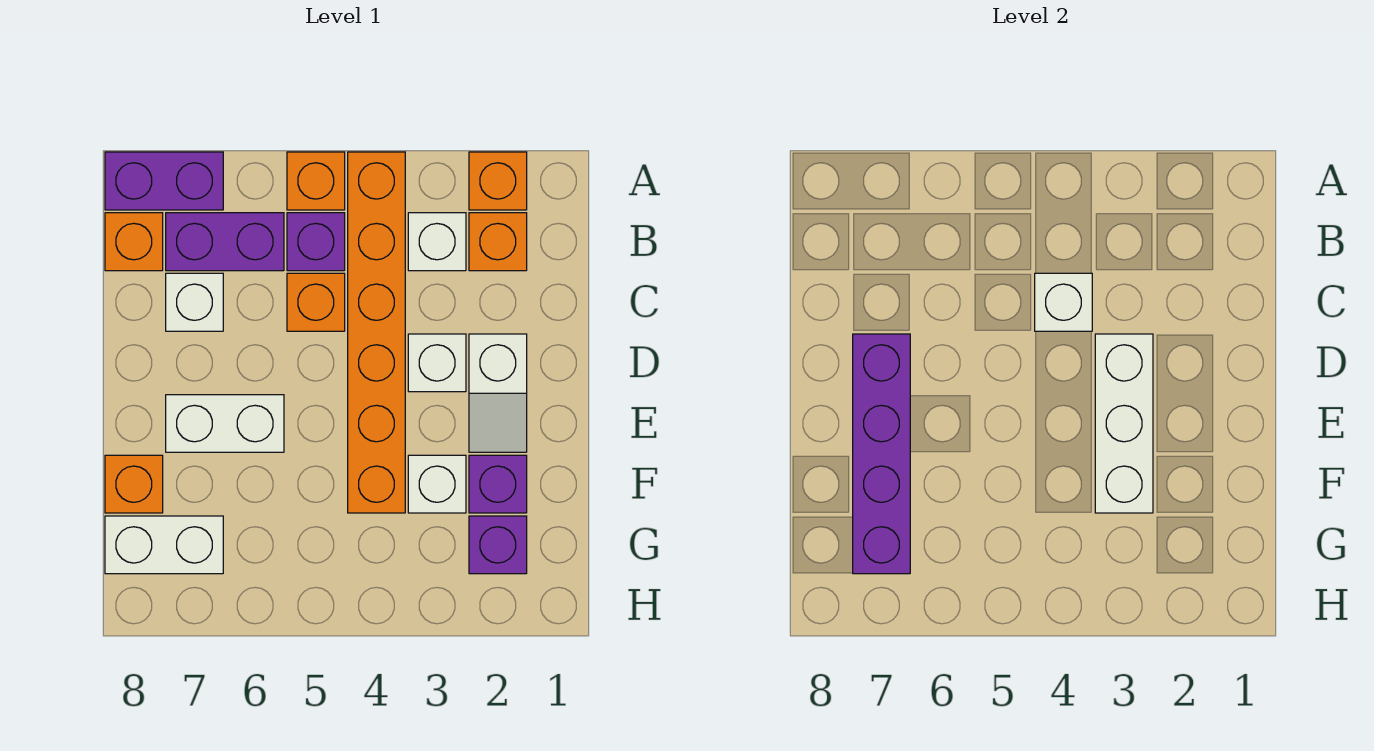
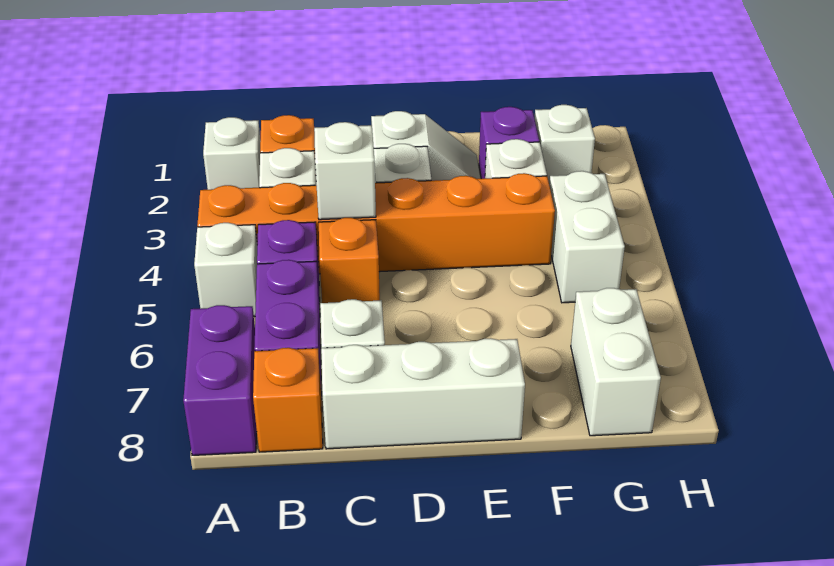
orange 1x1 brick [469,152,527,210] -> white 1x1 brick [203,117,260,190]
orange 1x1 brick [287,152,345,210] -> white 1x1 brick [194,223,257,317]
white 1x3 brick [1095,334,1153,513] -> white 1x3 brick moved to [321,338,525,449]
purple 1x4 brick [853,334,910,574] -> none
white 1x2 brick [166,395,284,452] -> white 1x2 brick moved to [549,171,625,303]
orange 1x1 brick [105,455,163,513] -> none
purple 1x1 brick [469,516,527,574] -> white 1x1 brick [535,105,595,183]

